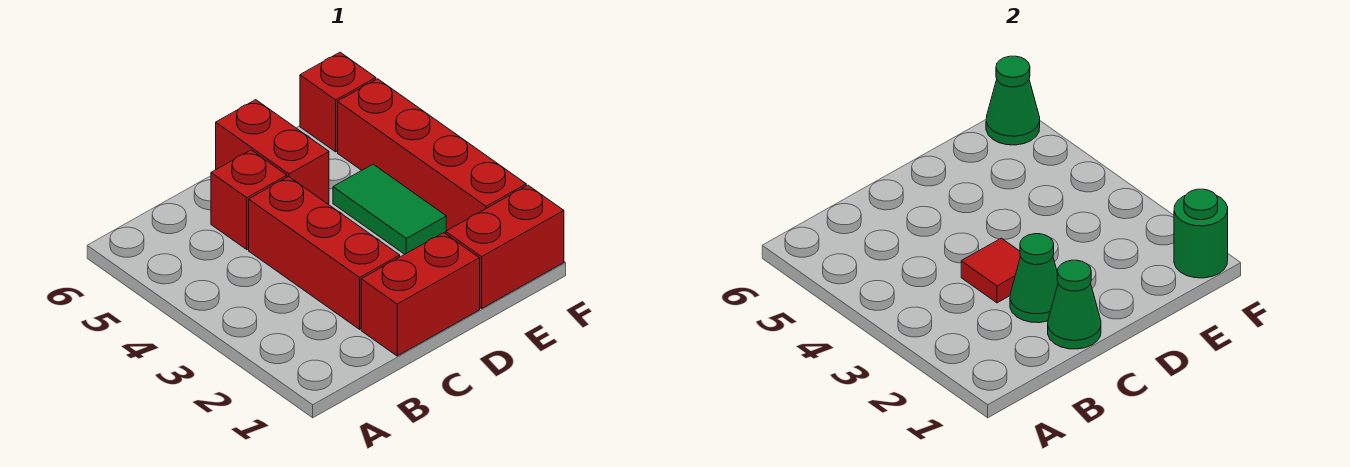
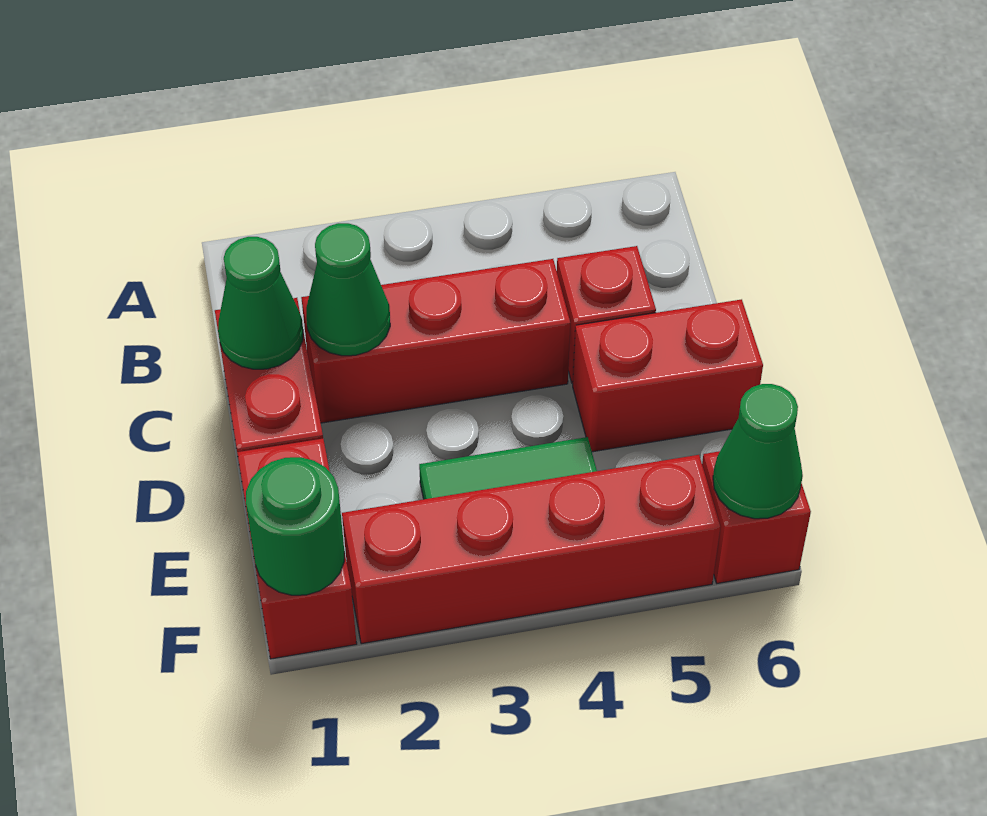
red 1x1 tile [961,238,1021,303] -> none

